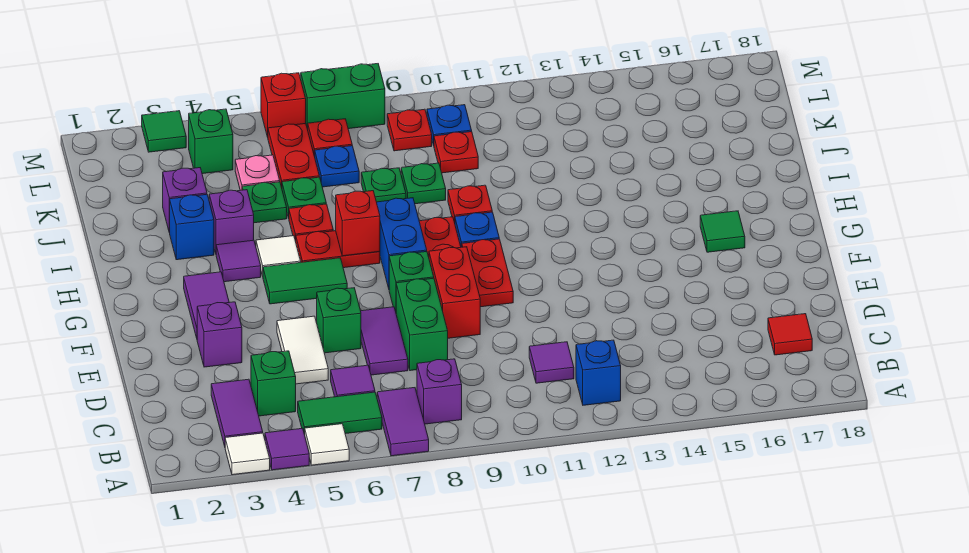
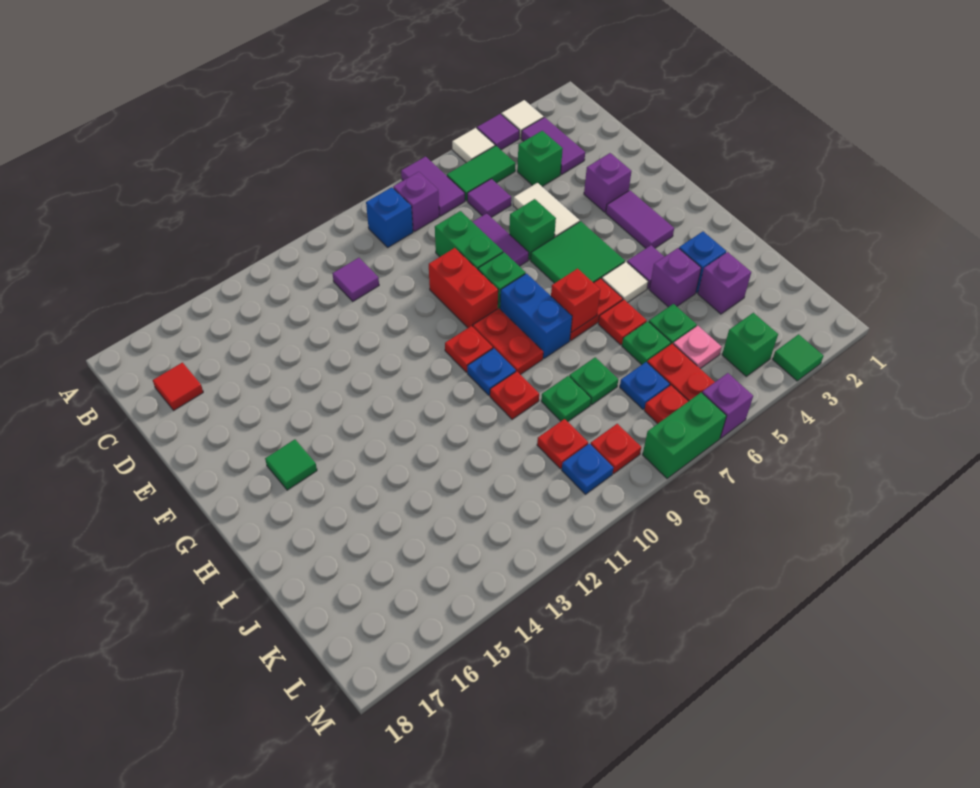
blue 1x1 brick [576,340,621,405] -> blue 1x1 brick moved to [366,187,413,247]
red 1x2 plate [462,239,513,307] -> red 1x1 plate [445,326,493,372]
green 1x2 tile [263,258,347,304] -> green 2x2 tile [531,221,625,283]
red 1x1 brick [261,73,306,137] -> purple 1x1 brick [702,373,753,438]

